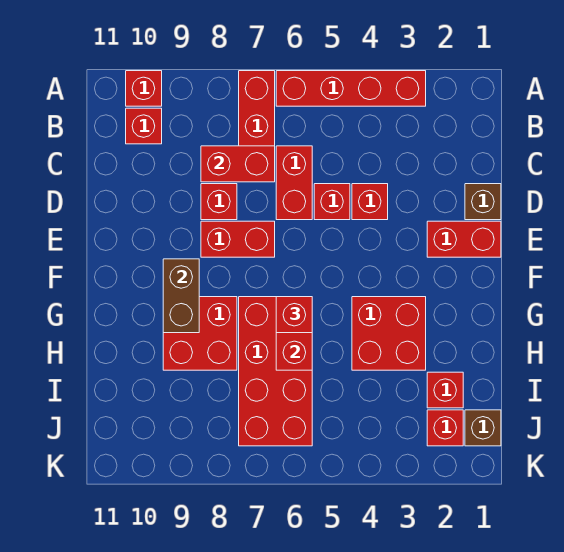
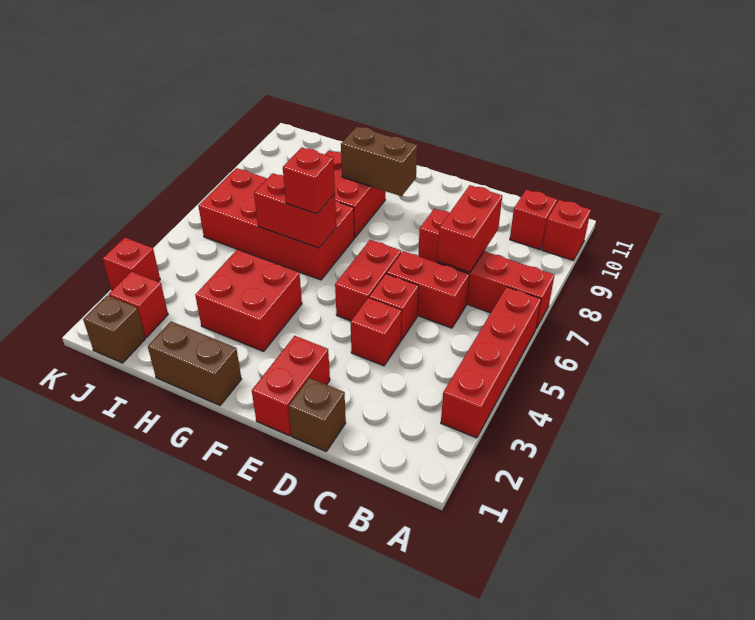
red 1x2 brick [201,221,275,257] -> red 1x2 brick moved to [335,240,401,321]
none -> brown 1x2 brick [148,321,241,405]
red 1x1 brick [427,372,463,408] -> red 1x1 brick moved to [103,238,160,290]

